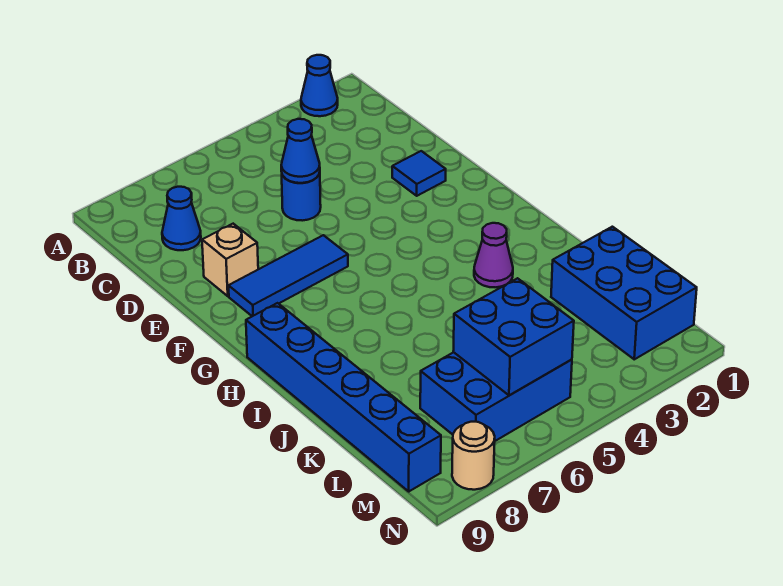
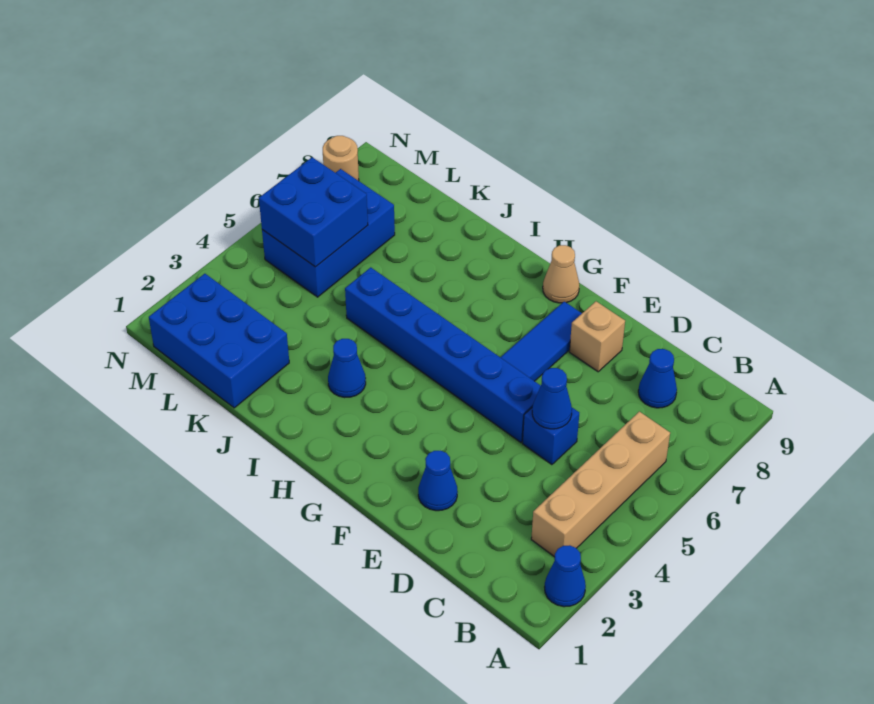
none -> tan 1x4 brick [531,411,670,557]
blue 1x1 round brick [282,173,321,221] -> blue 1x1 brick [522,408,579,465]
blue 1x1 tile [392,151,446,196] -> blue 1x1 cone [418,450,458,511]
none -> tan 1x1 cone [543,245,579,303]
blue 1x6 brick [246,303,441,491] -> blue 1x6 brick moved to [345,267,541,442]
purple 1x1 cone [474,223,513,287] -> blue 1x1 cone [328,339,366,398]

